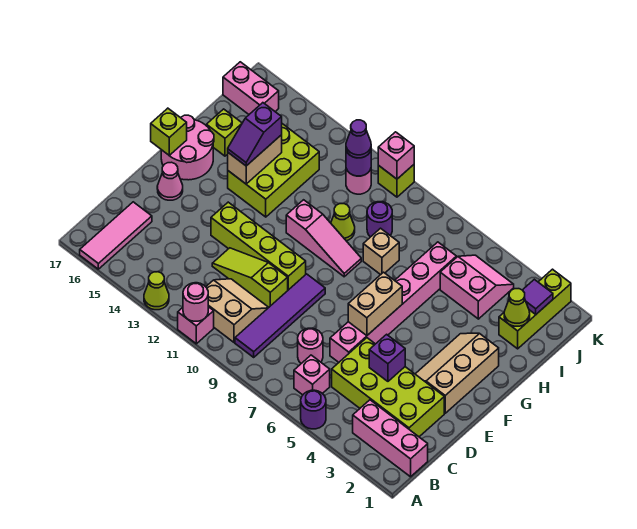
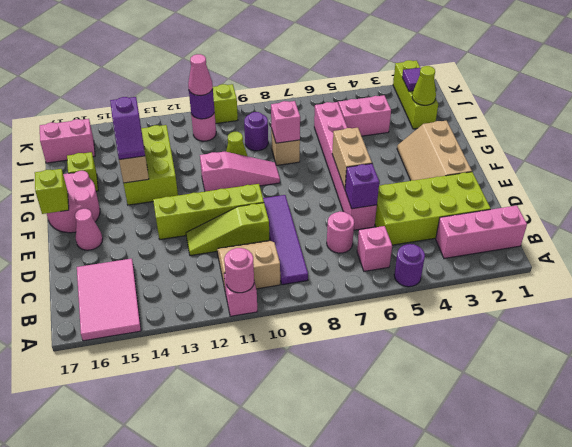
lime 1x1 cone [144,272,169,310] -> none
pink 1x3 tile [80,202,152,269] -> pink 2x3 tile [77,259,141,341]
purple 1x1 brick [369,334,405,381] -> purple 1x1 brick moved to [345,164,379,209]
purple 1x1 cone [346,120,371,158] -> pink 1x1 cone [188,54,213,95]
pink 1x1 brick [378,132,414,179] -> pink 1x1 brick moved to [271,101,300,143]

